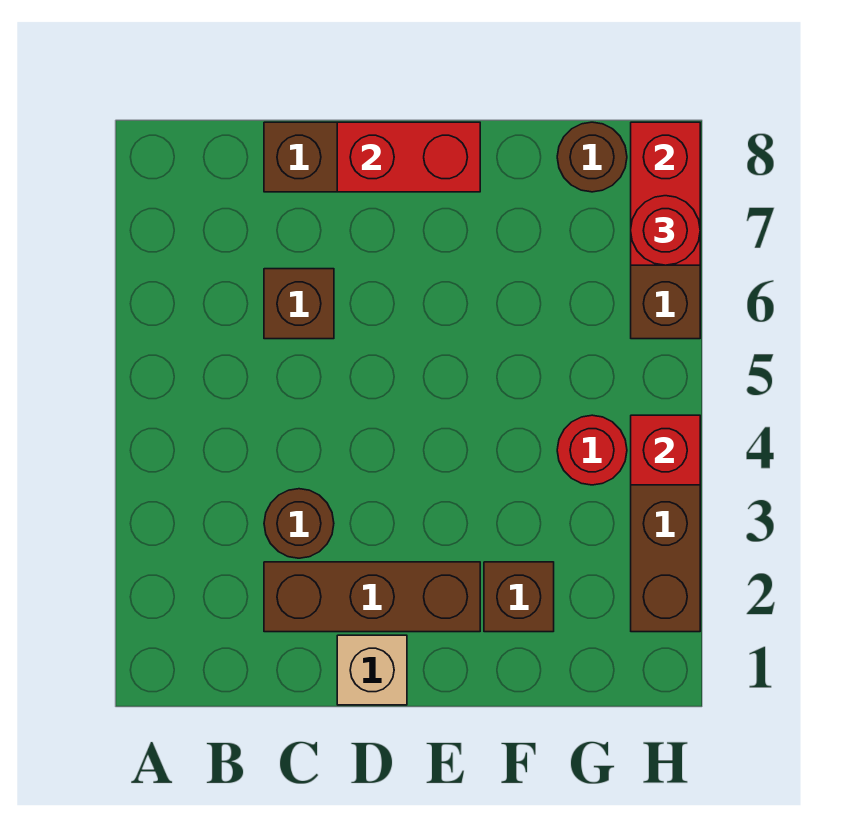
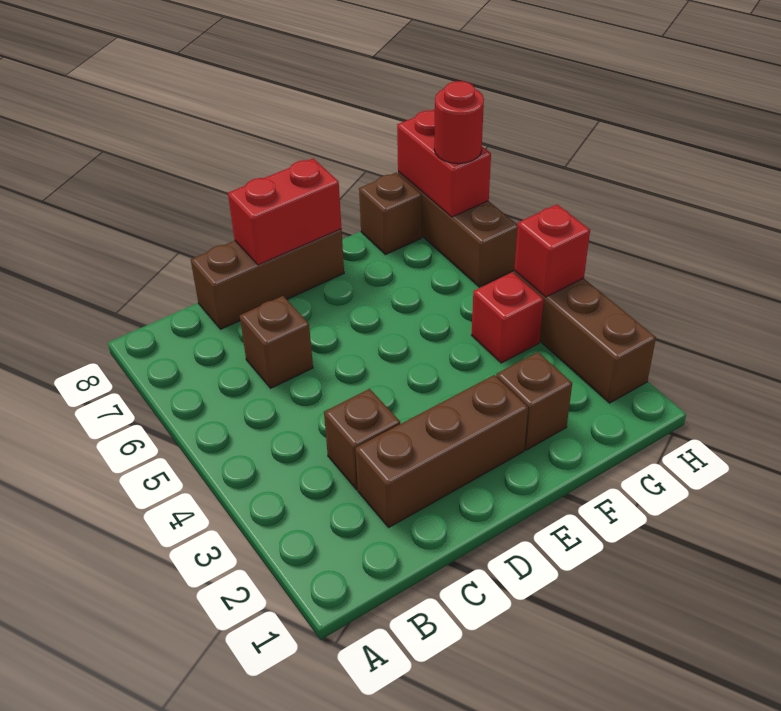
brown 1x1 round brick [264,489,334,558] -> brown 1x1 brick [324,389,400,490]
tan 1x1 brick [337,635,407,705] -> none
red 1x1 round brick [557,415,627,485] -> red 1x1 brick [472,272,544,363]
brown 1x1 round brick [557,122,627,192] -> brown 1x1 brick [359,173,422,255]

